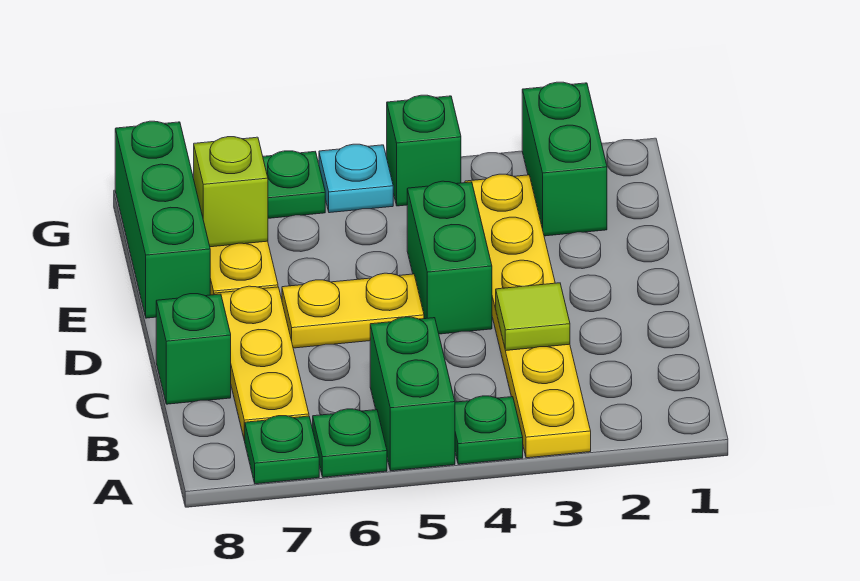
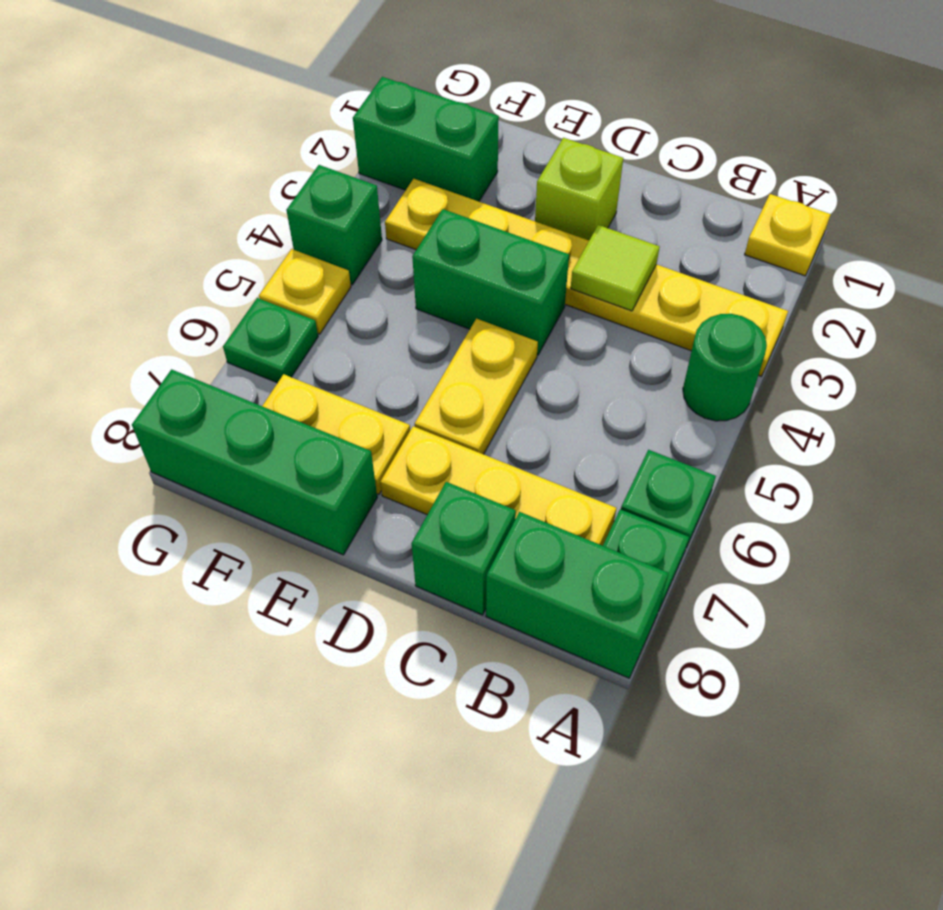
none -> yellow 1x1 plate [745,194,831,276]
green 1x1 plate [455,396,523,464] -> green 1x1 round brick [683,314,767,421]
green 1x2 brick [370,317,455,471] -> green 1x2 brick moved to [486,512,669,678]
lime 1x1 brick [194,137,268,247] -> lime 1x1 brick moved to [535,138,623,240]
cyan 1x1 plate [319,144,393,213] -> yellow 1x1 plate [259,249,351,334]

